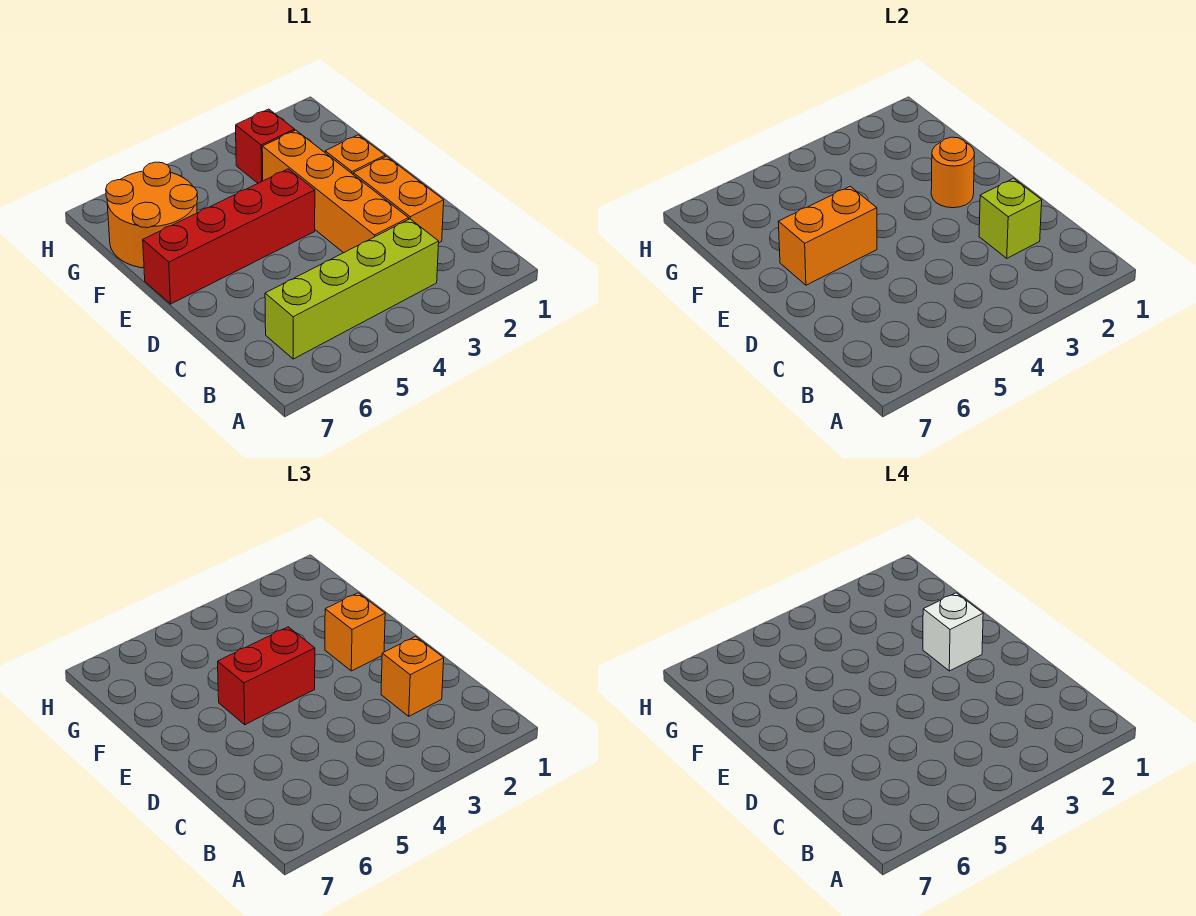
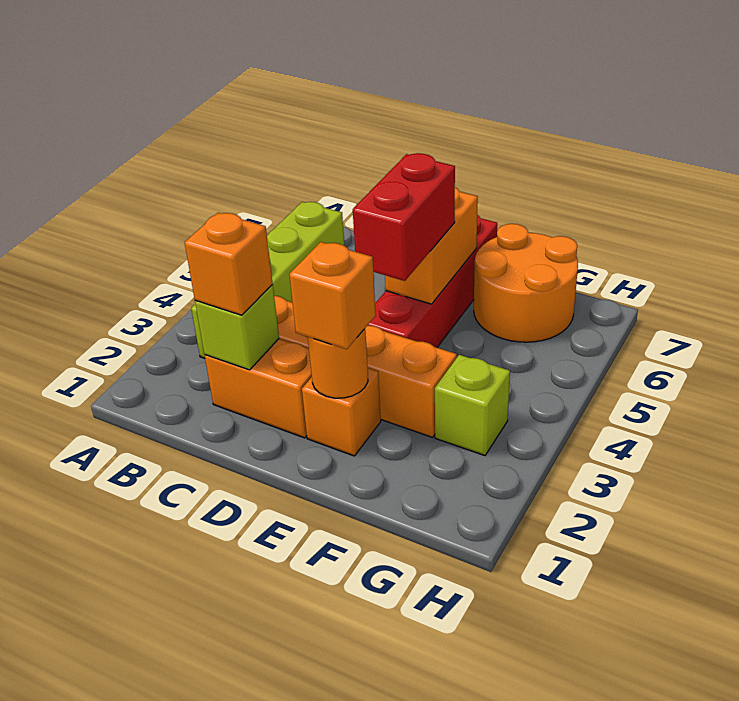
white 1x1 brick [923,593,983,671] -> none
red 1x1 brick [236,109,295,183] -> lime 1x1 brick [435,355,510,456]

